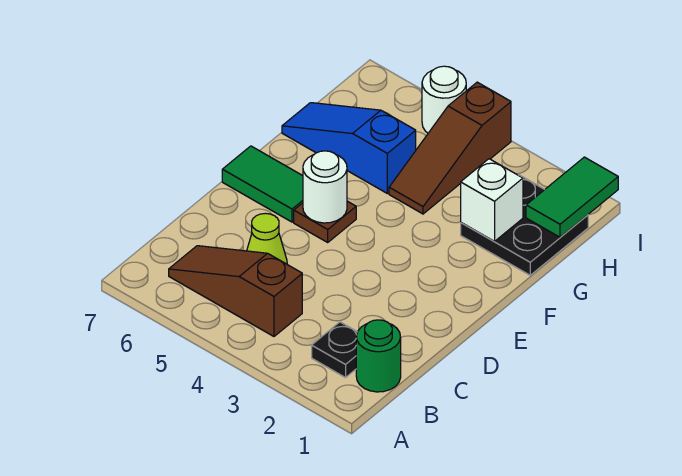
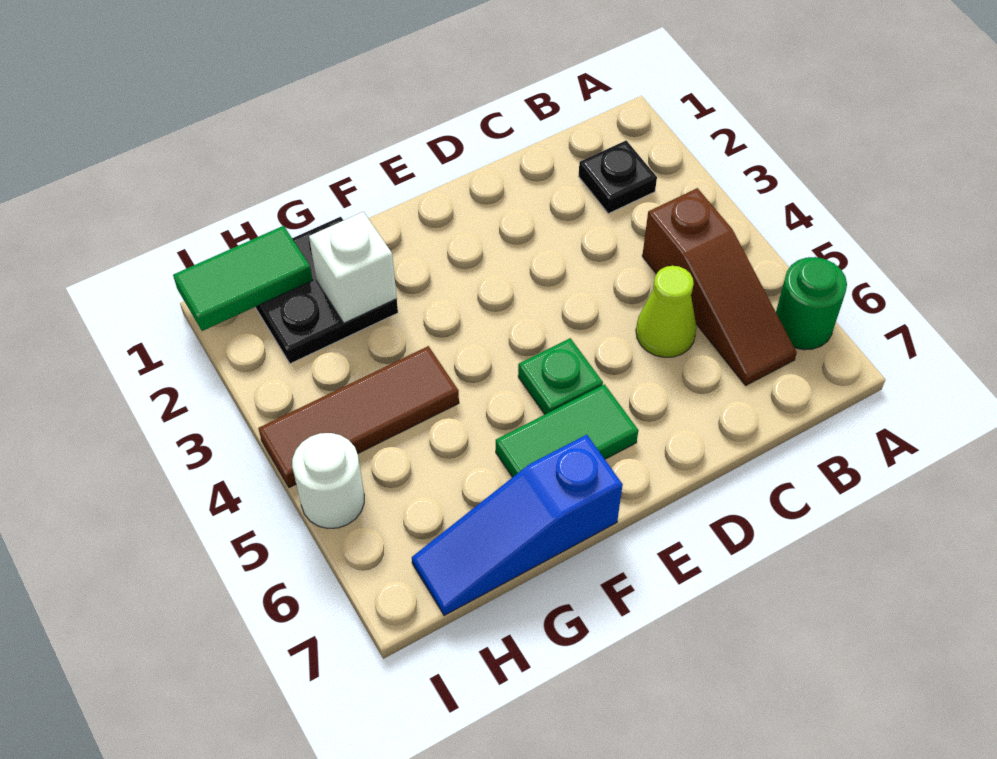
green 1x1 round brick [356,320,401,392] -> green 1x1 round brick moved to [776,257,847,350]
brown 1x1 plate [294,201,356,242] -> green 1x1 plate [518,338,603,414]
white 1x1 round brick [303,151,347,223] -> none
green 1x2 tile [222,146,303,222] -> green 1x2 tile turned to [496,384,638,477]
brown 1x3 slope [389,82,511,214] -> brown 1x3 tile [258,346,459,488]
blue 1x3 slope [282,103,416,193] -> blue 1x3 slope turned to [412,435,623,616]

